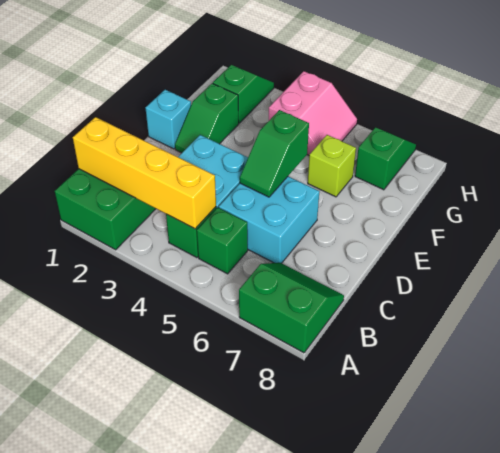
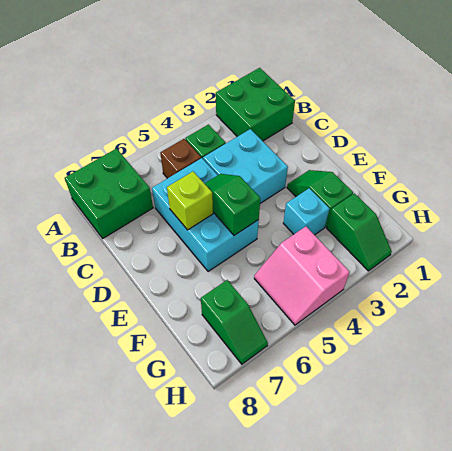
green 2x2 slope [239,263,344,353] -> green 2x2 brick [65,149,153,238]
yellow 1x4 brick [73,117,216,229] -> none
green 1x1 brick [197,207,248,274] -> brown 1x1 brick [160,139,201,178]
cyan 2x2 brick [219,176,319,263] -> cyan 2x3 brick [152,158,259,272]
cyan 1x1 brick [146,90,191,149] -> cyan 1x1 brick moved to [283,188,329,235]
lime 1x1 brick [308,135,356,197] -> lime 1x1 brick moved to [167,172,213,230]

